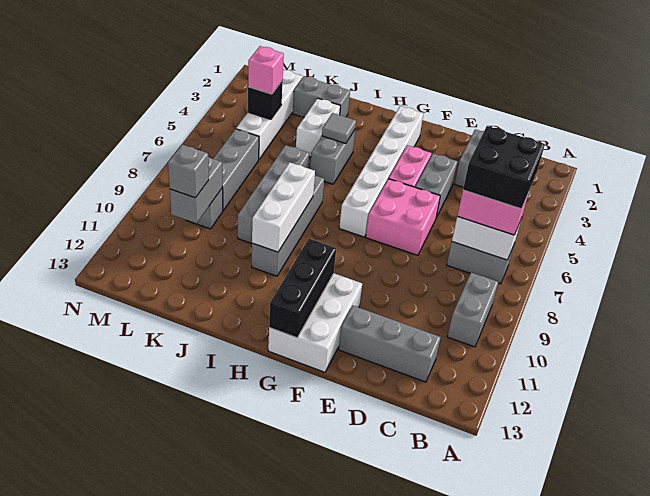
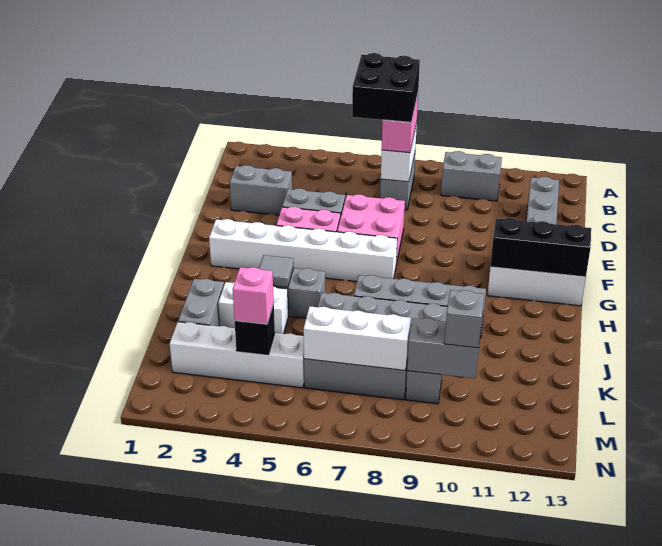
white 1x3 brick [252,162,315,252] -> white 1x3 brick moved to [304,306,411,370]

